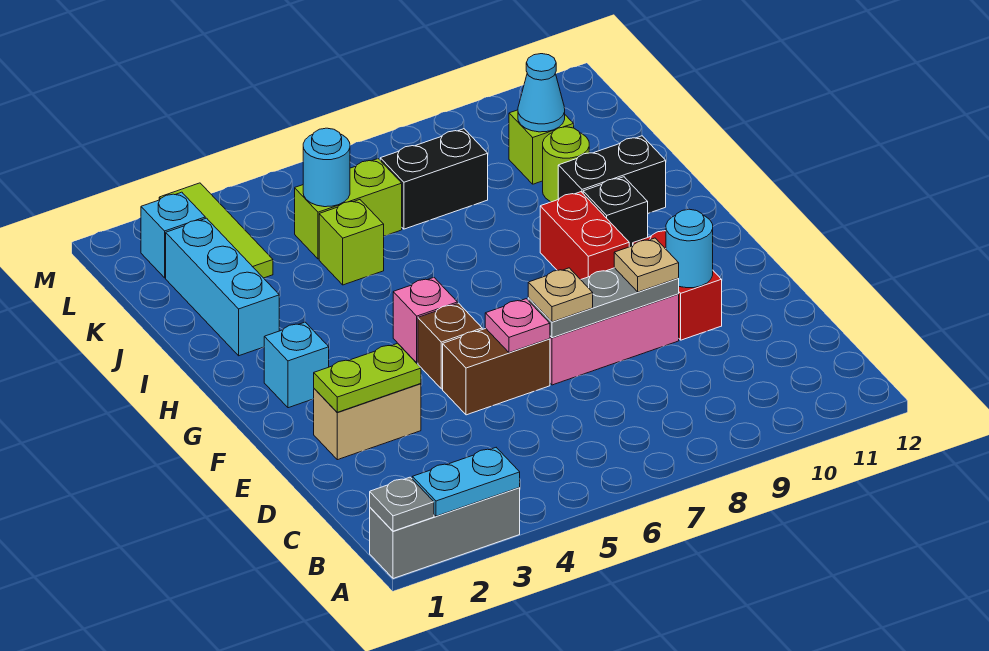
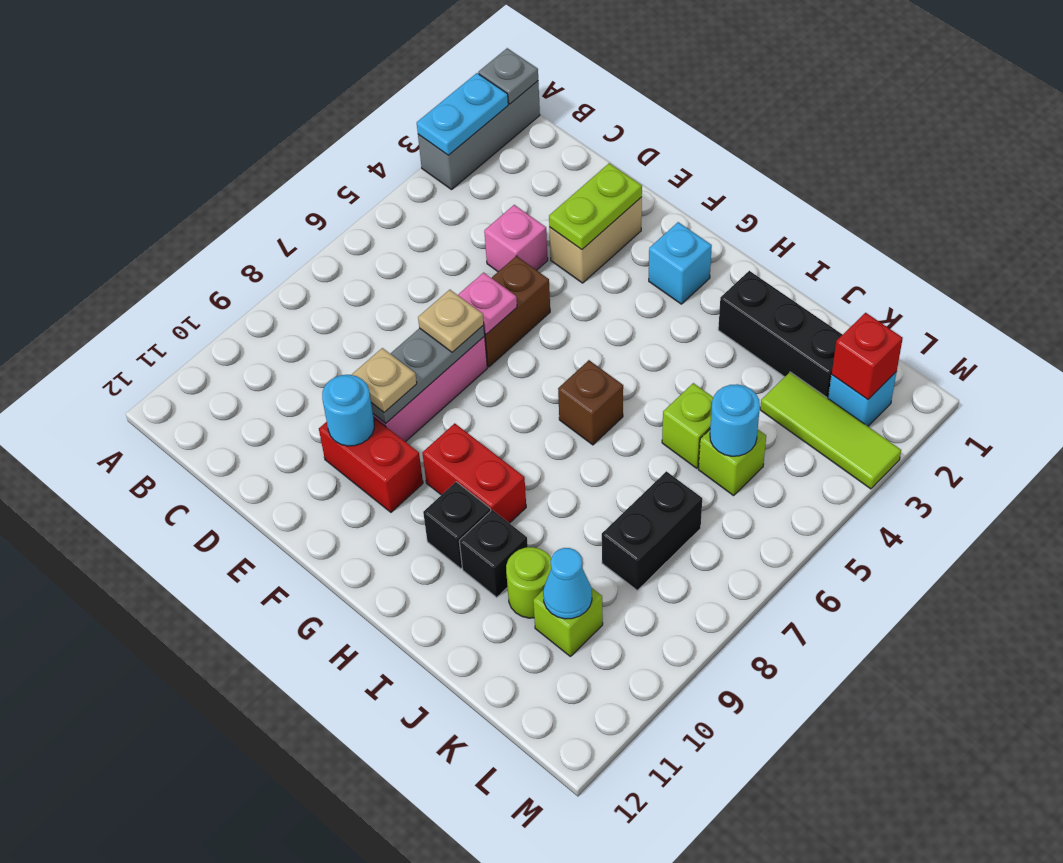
brown 1x1 brick [418,303,482,389] -> brown 1x1 brick moved to [558,360,623,445]
pink 1x1 brick [393,277,458,363] -> pink 1x1 brick moved to [484,205,548,272]
cyan 1x3 brick [166,218,279,356] -> black 1x3 brick [718,271,843,398]
black 1x2 brick [558,136,666,213] -> black 1x1 brick [459,510,528,597]
lime 1x2 brick [295,159,402,259] -> lime 1x1 brick [698,430,766,496]
none -> red 1x1 brick [832,313,903,399]

